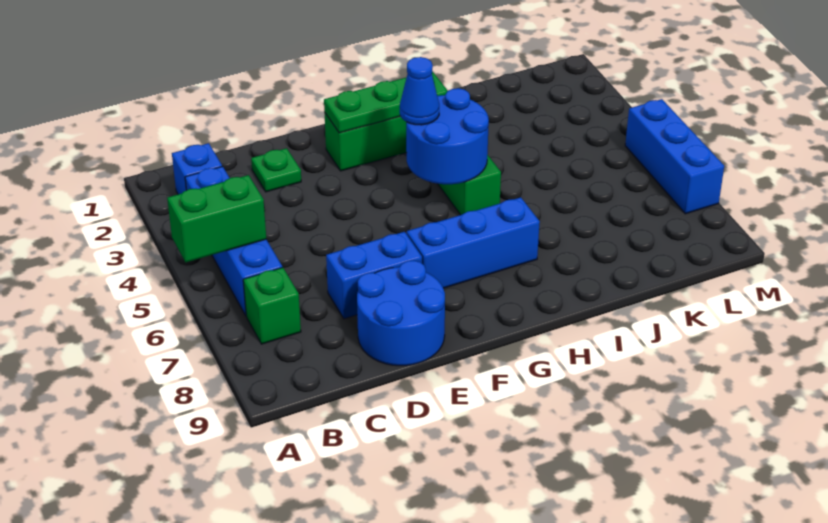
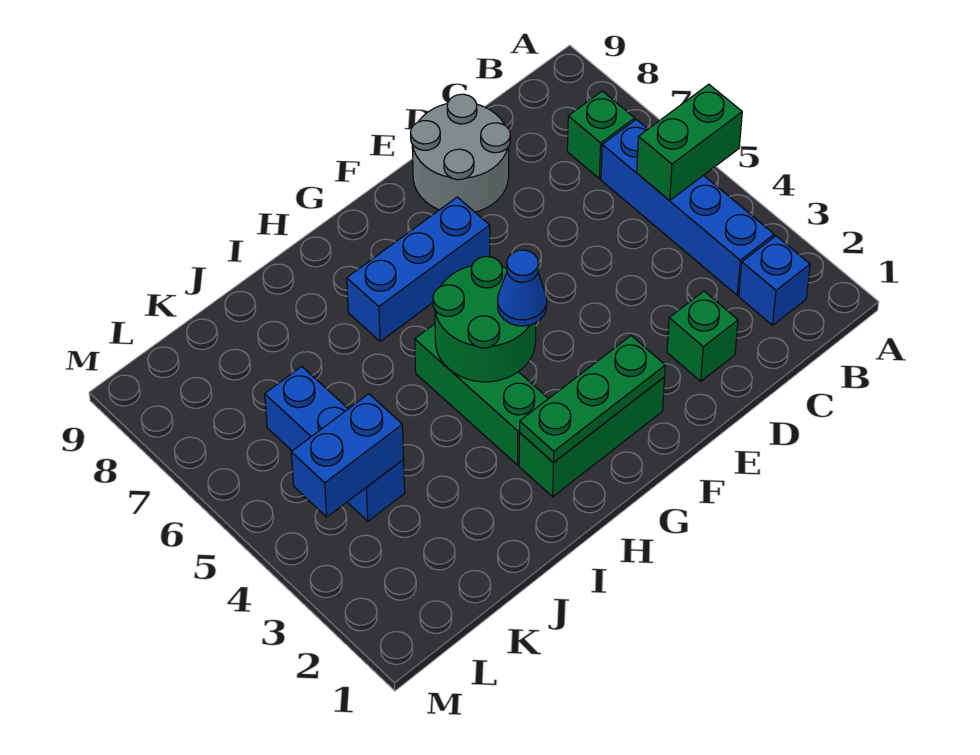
green 1x1 plate [251,148,301,192] -> green 1x1 brick [667,291,738,381]
blue 1x2 brick [326,232,422,319] -> blue 1x2 brick moved to [291,394,404,517]
blue 2x2 round brick [357,260,445,366] -> grey 2x2 round brick [411,94,510,212]
blue 2x2 round brick [406,88,489,184] -> green 2x2 round brick [433,257,536,382]
blue 1x3 brick [625,99,724,214] -> blue 1x3 brick moved to [265,366,405,521]

